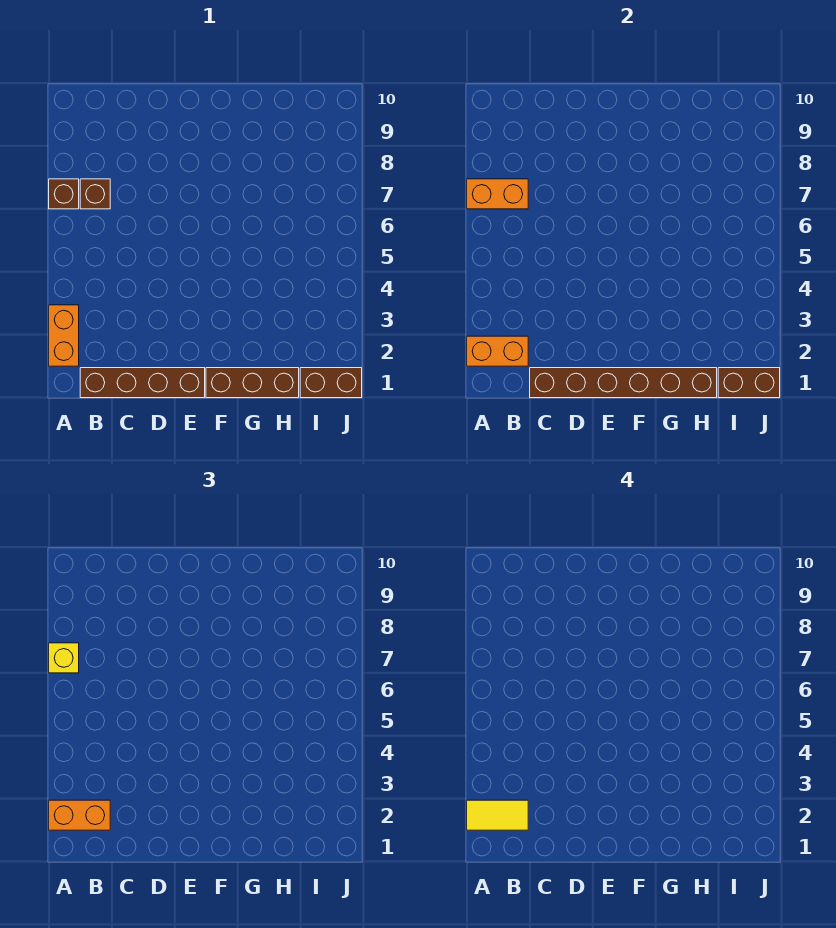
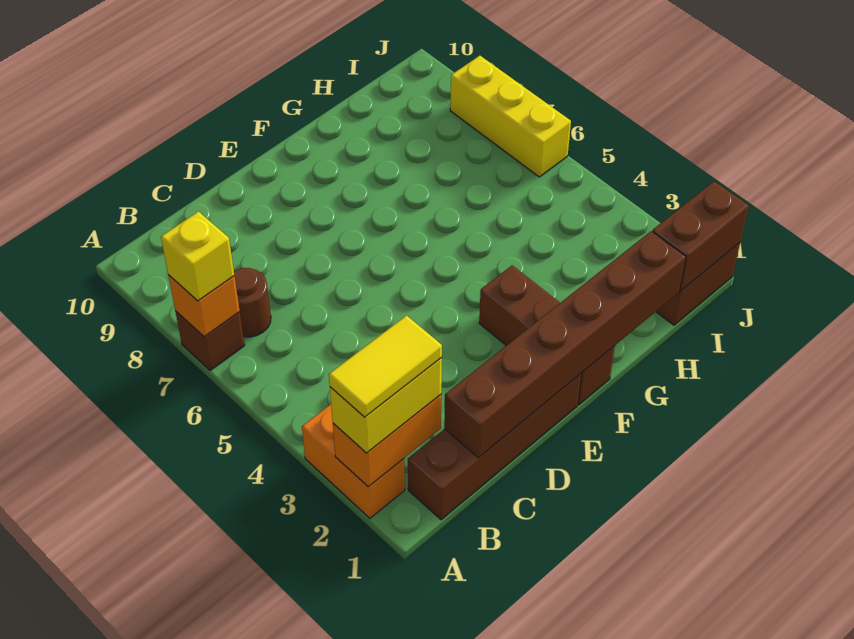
orange 1x2 brick [49,800,110,830] -> yellow 1x2 brick [330,357,442,453]
orange 1x2 brick [467,179,528,209] -> orange 1x1 brick [168,275,240,337]
brown 1x1 brick [80,179,110,209] -> brown 1x1 round brick [234,268,271,337]
brown 1x3 brick [206,368,299,398] -> brown 1x3 brick turned to [479,265,615,405]
none -> yellow 1x3 brick [450,56,571,177]

